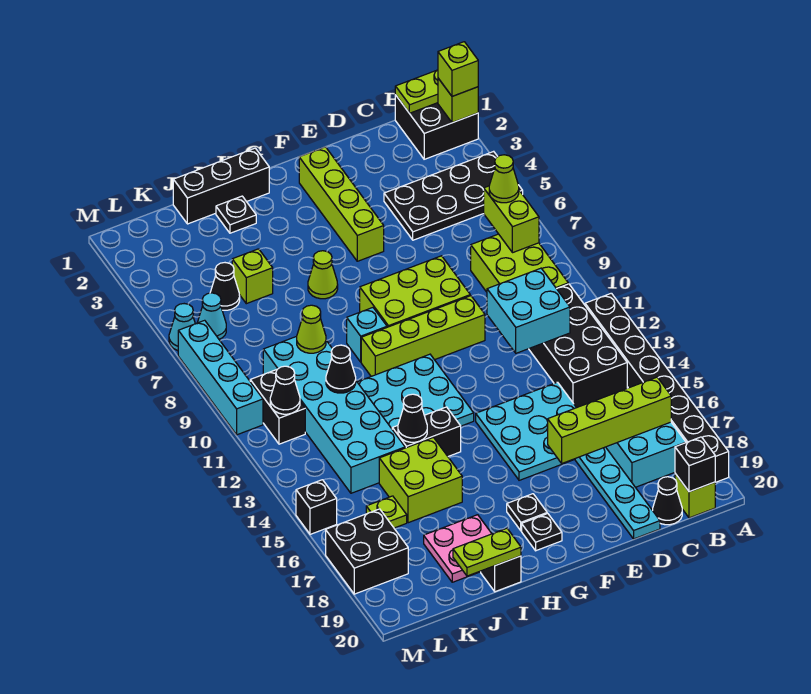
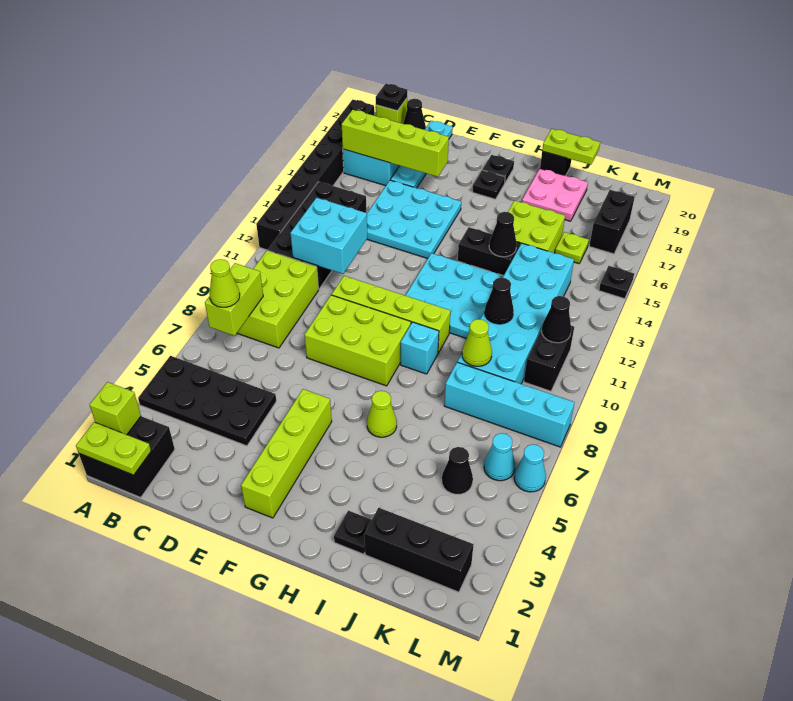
lime 1x1 brick [438,42,478,96] -> none
black 1x1 brick [675,437,715,492] -> black 1x1 plate [376,84,407,111]
black 1x3 brick [173,148,269,224] -> black 1x3 brick moved to [364,508,473,592]
lime 1x1 brick [232,249,273,304] -> none
black 2x2 brick [326,509,408,594] -> black 1x2 brick [589,190,635,254]
cyan 1x4 brick [178,320,263,435] -> cyan 1x4 brick turned to [444,362,575,447]
black 1x1 brick [296,480,337,534] -> black 1x1 plate [599,266,634,299]

